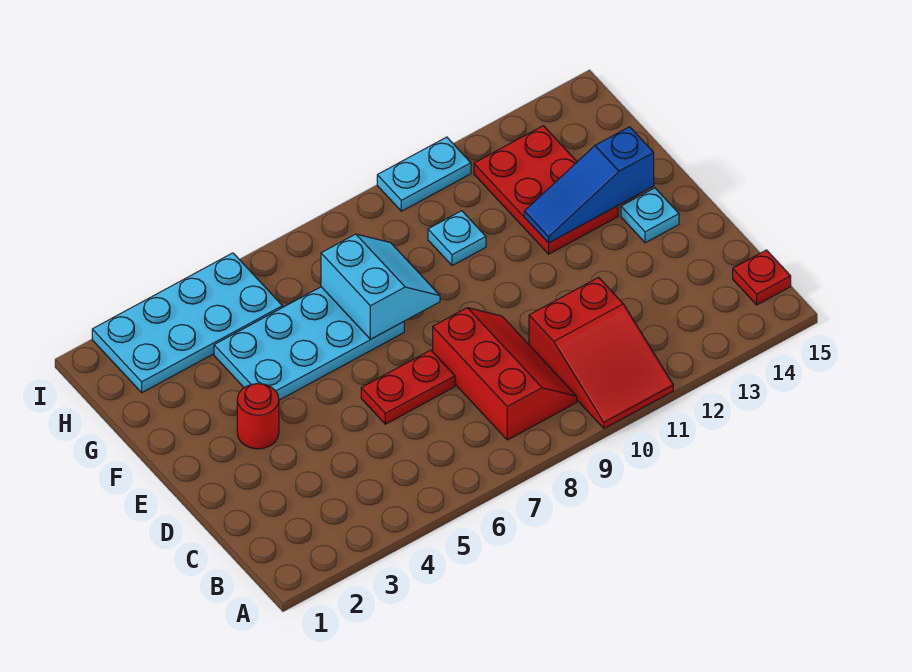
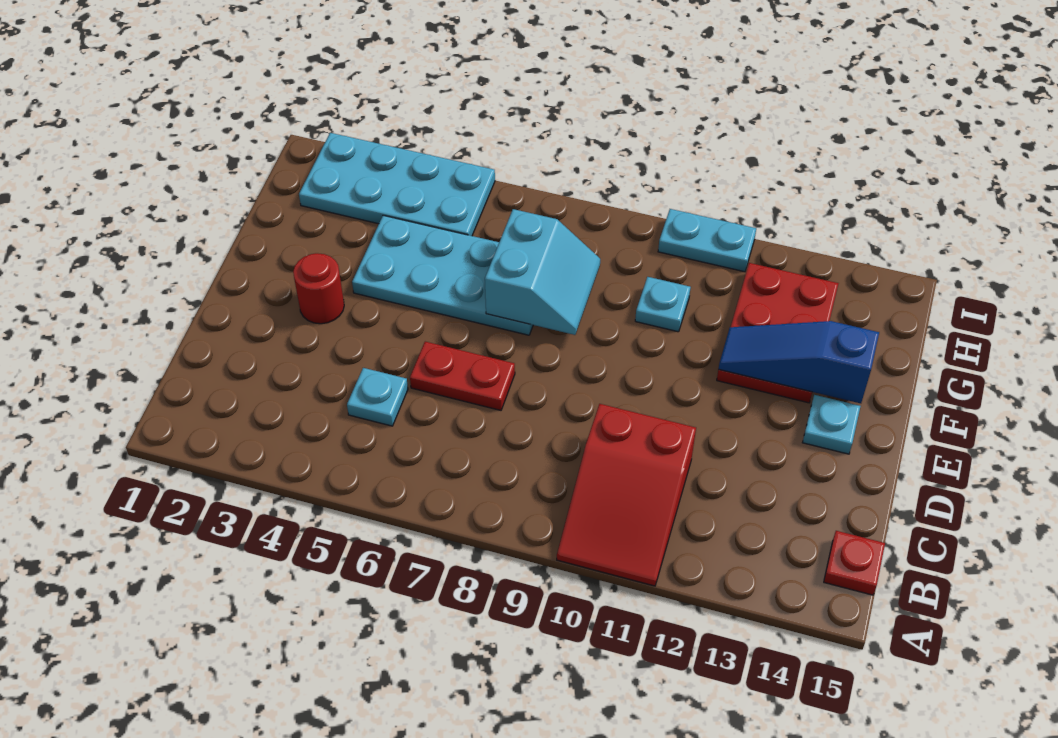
red 2x3 slope [433,308,577,440] -> none
none -> cyan 1x1 plate [347,368,408,426]

